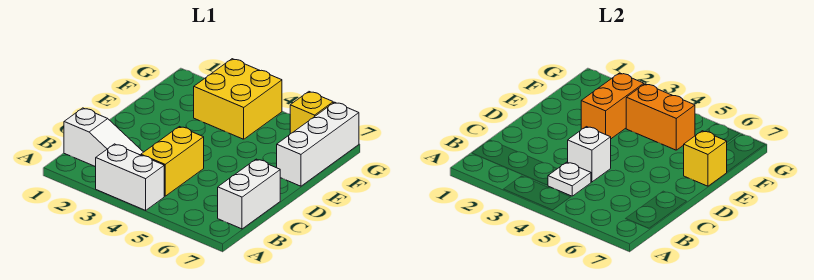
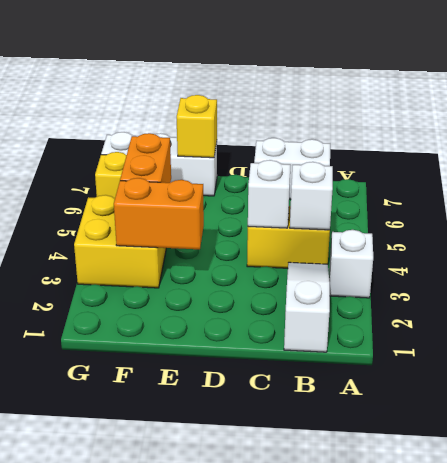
white 1x2 brick [96,144,164,210] -> white 1x1 brick [329,230,373,298]
white 1x1 plate [548,162,591,196] -> white 1x1 brick [290,162,333,230]

